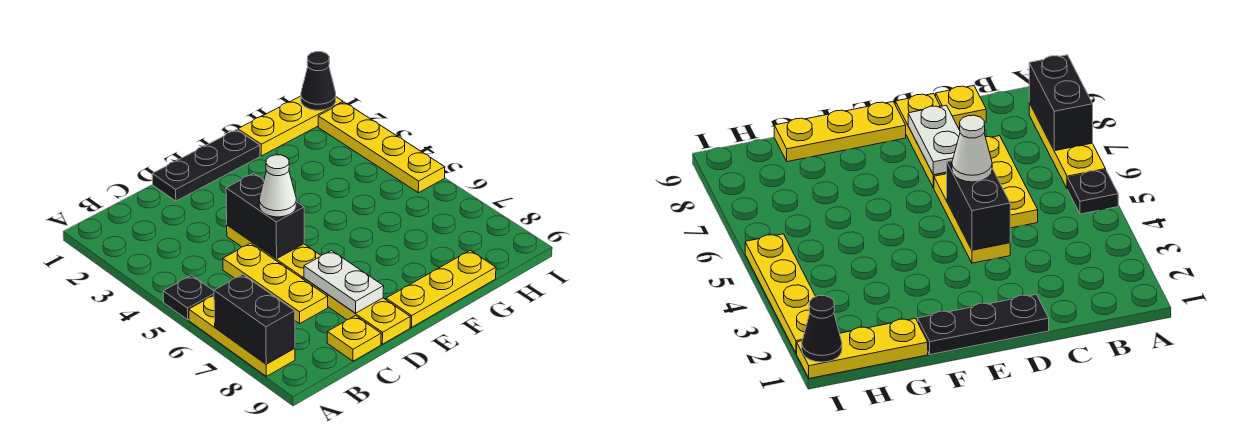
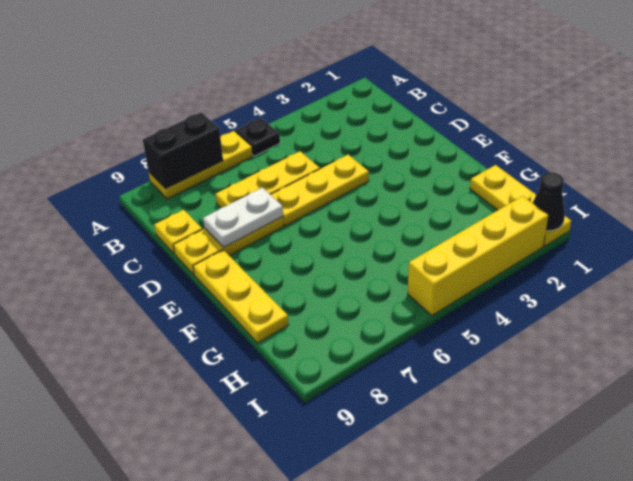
black 1x3 plate [152,130,260,201] -> none
black 1x2 brick [226,173,304,259] -> none
white 1x1 cone [259,155,296,217] -> none
yellow 1x4 plate [318,102,445,193] -> yellow 1x4 brick [408,196,548,315]

